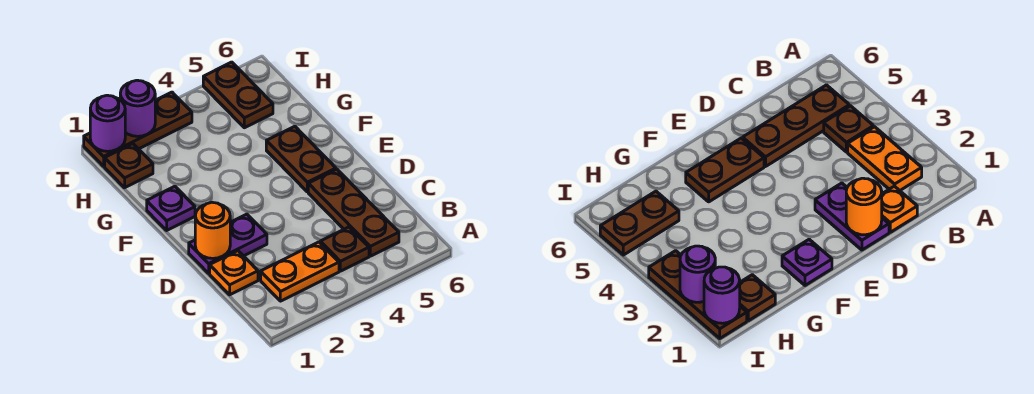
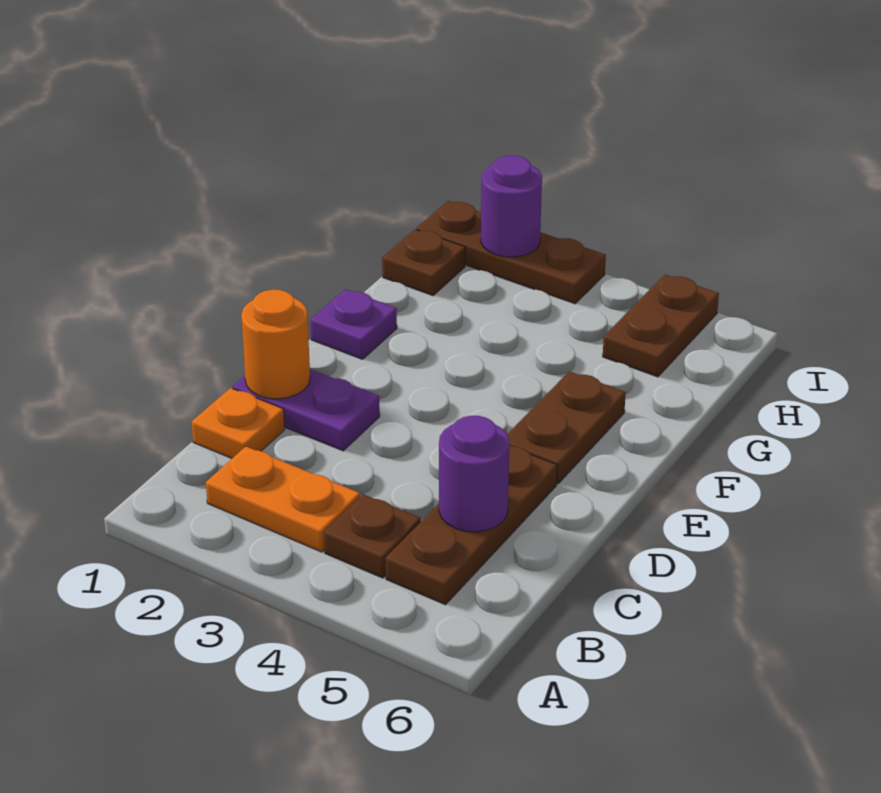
purple 1x1 round brick [90,95,125,151] -> purple 1x1 round brick moved to [439,416,509,532]

